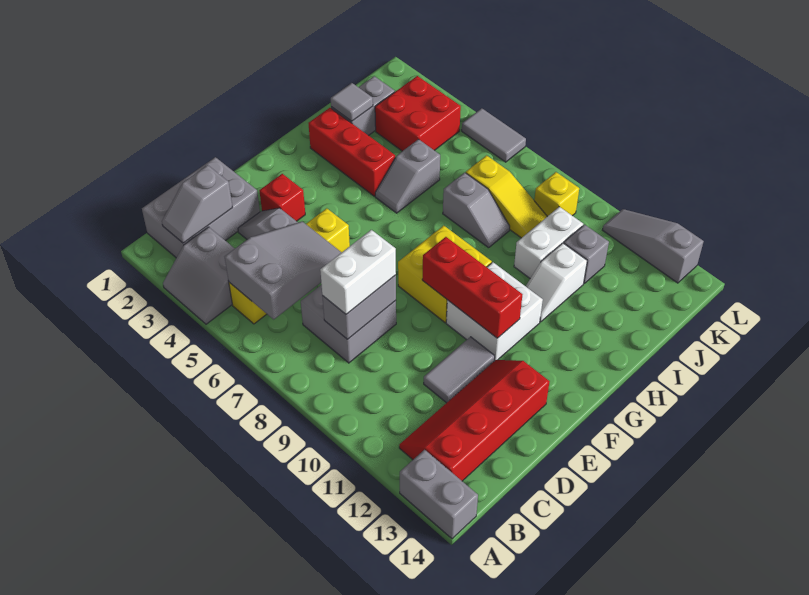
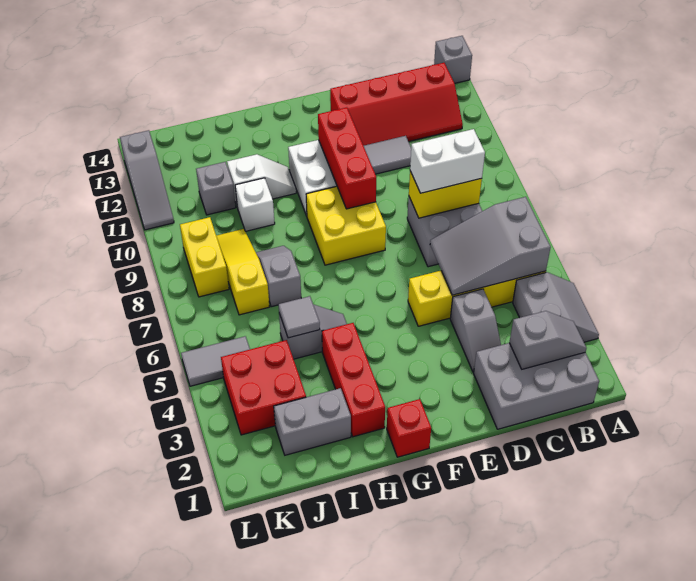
grey 1x2 brick [400,450,478,539] -> grey 1x1 brick [434,36,472,83]
grey 1x2 brick [322,275,396,339] -> yellow 1x2 brick [409,171,482,218]
red 1x1 brick [259,174,305,221] -> red 1x1 brick moved to [387,399,431,457]
grey 1x1 tile [331,83,373,121] -> grey 1x1 tile moved to [278,296,320,338]
white 1x2 brick [514,207,583,278] -> white 1x1 brick [235,178,275,231]
yellow 1x1 brick [534,172,579,217] -> yellow 1x2 brick [180,217,229,297]
grey 1x2 tile [462,108,526,162] -> grey 1x2 tile turned to [181,336,250,386]

